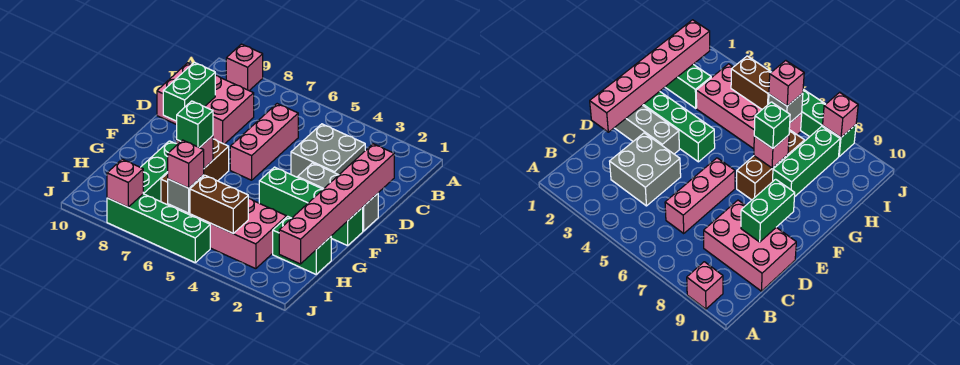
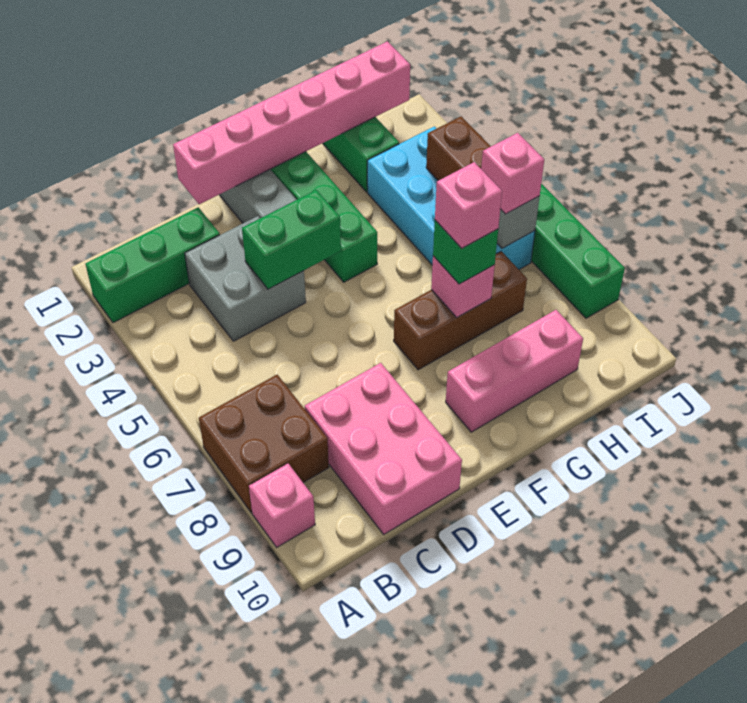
none -> brown 2x2 brick [199,375,329,513]
pink 1x3 brick [230,104,298,180] -> pink 1x3 brick moved to [446,310,583,432]
green 1x2 brick [163,62,215,121] -> green 1x2 brick moved to [242,190,341,289]
green 1x3 brick [141,141,177,202] -> green 1x3 brick moved to [86,207,220,323]
pink 2x4 brick [168,198,287,269] -> cyan 2x4 brick [367,126,535,269]
pink 1x1 brick [107,159,143,207] -> pink 1x1 brick moved to [435,162,502,248]

